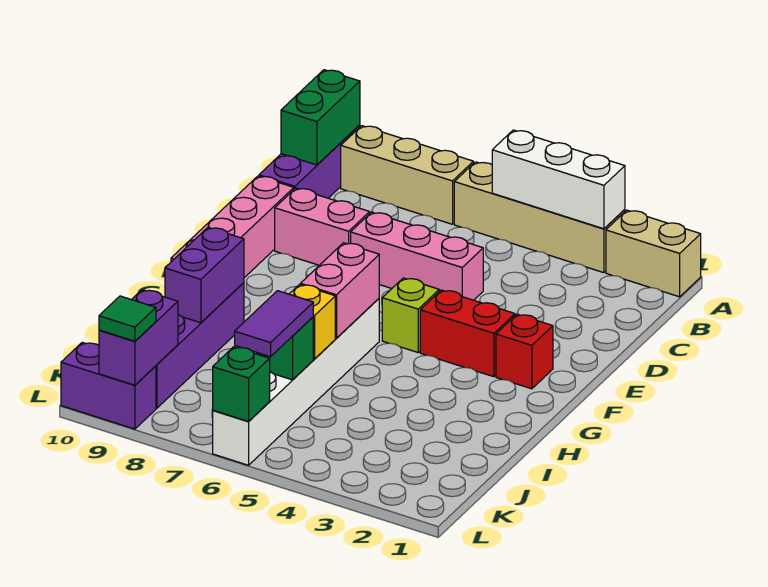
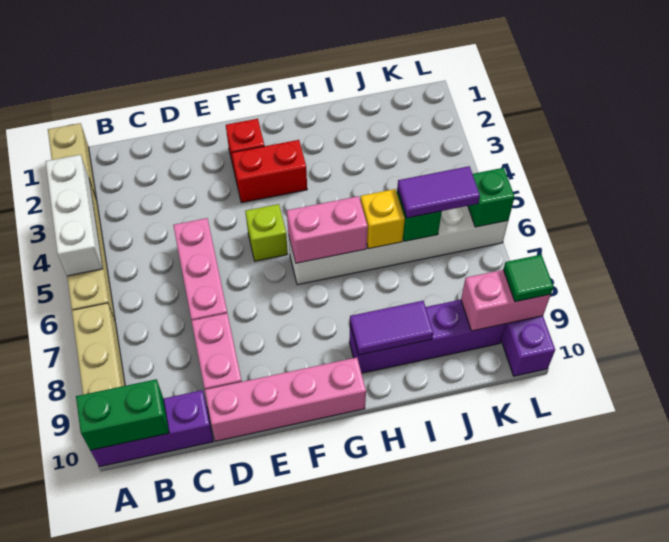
red 1x2 brick [420,290,515,377] -> red 1x2 brick turned to [232,140,307,203]
purple 1x2 brick [165,228,244,323] -> purple 1x2 tile [350,301,433,355]
purple 1x2 brick [99,290,178,385] -> pink 1x2 brick [461,270,551,331]

